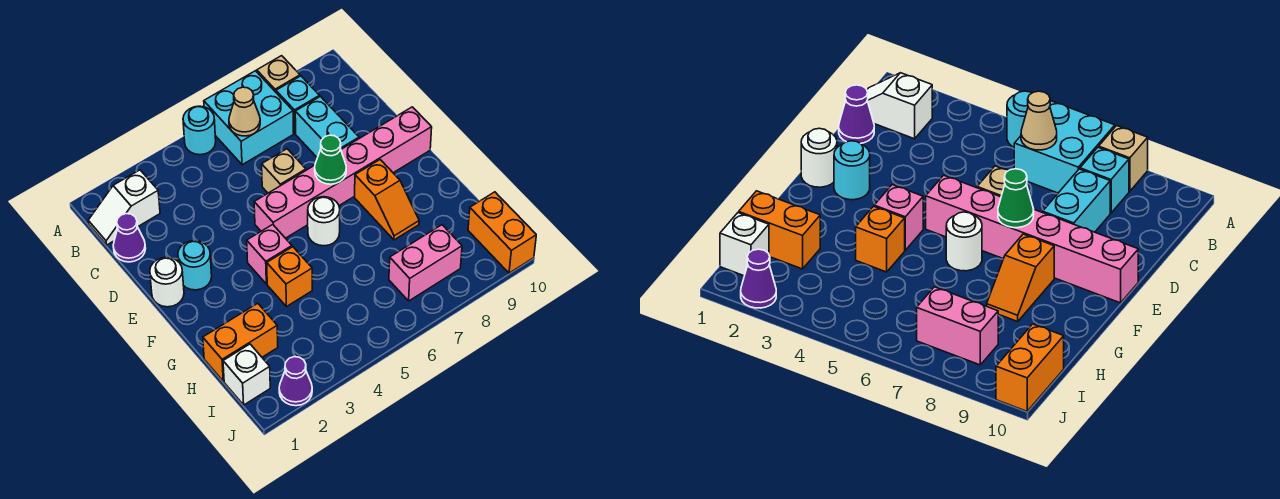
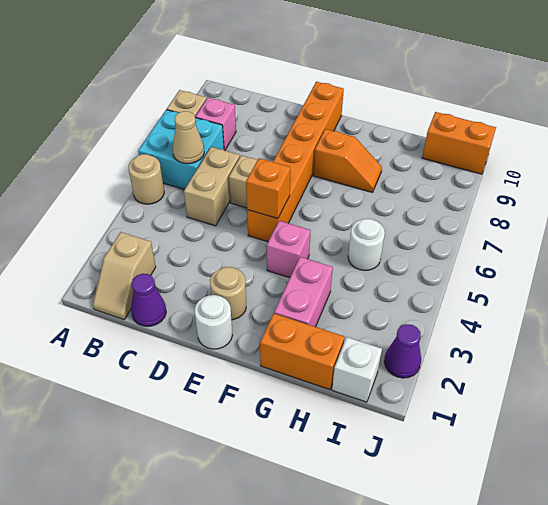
cyan 1x1 round brick [183,106,216,155] -> tan 1x1 round brick [129,154,164,204]
white 1x2 slope [88,170,160,245] -> tan 1x2 slope [93,232,156,319]
cyan 1x1 brick [276,76,320,133] -> pink 1x1 brick [195,98,236,150]
none -> tan 1x2 brick [184,147,240,226]
cyan 1x2 brick [295,96,359,158] -> none
cyan 1x1 round brick [178,241,212,290] -> tan 1x1 round brick [210,267,246,320]
pink 1x6 brick [254,107,432,238] -> orange 1x6 brick [247,82,344,242]
green 1x1 cone [315,135,346,184] -> none
white 1x1 round brick [308,197,340,246] -> white 1x1 round brick moved to [348,219,385,271]
orange 1x1 brick [267,247,312,307] -> orange 1x1 brick moved to [246,158,290,219]
orange 1x2 brick [203,303,278,381] -> orange 1x2 brick turned to [260,313,345,390]
pink 1x2 brick [389,225,462,301] -> pink 1x2 brick moved to [274,257,333,327]

